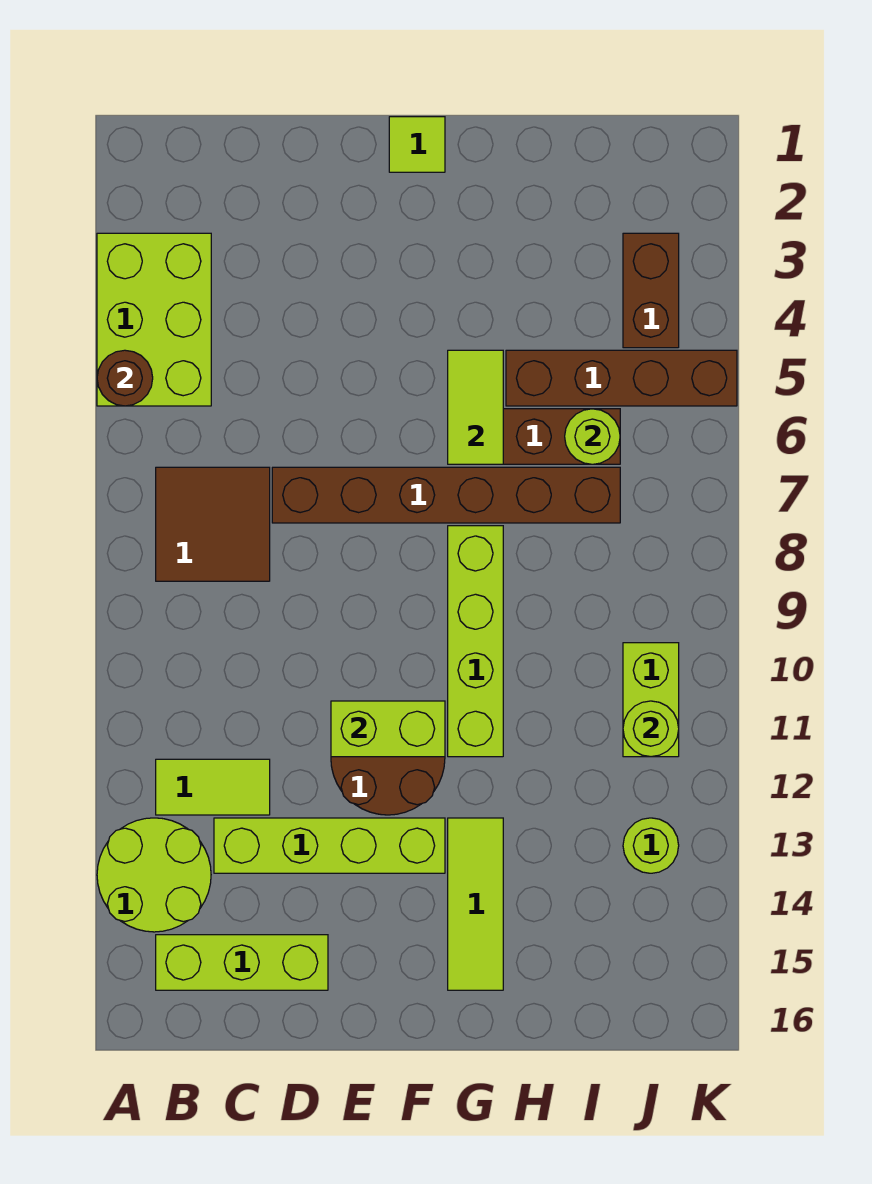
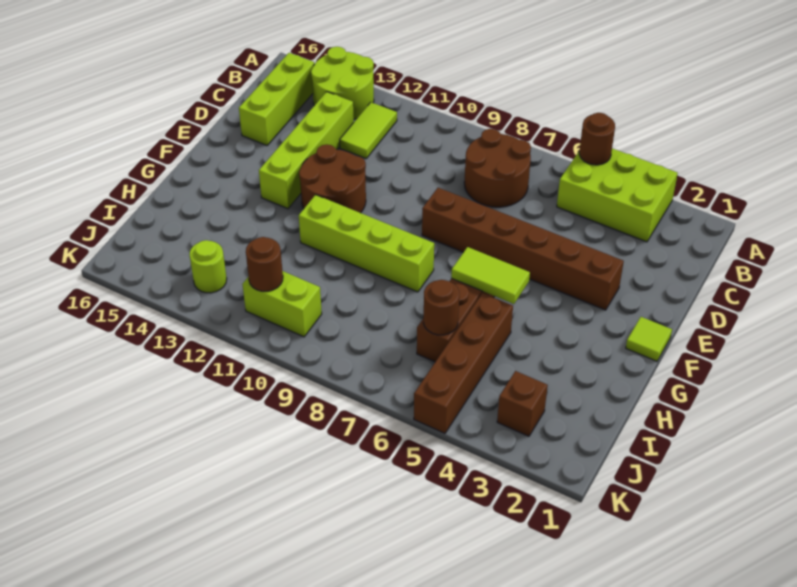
brown 2x2 tile [156,467,270,581] -> brown 2x2 round brick [464,129,531,207]
brown 1x6 brick [272,467,620,523] -> brown 1x6 brick turned to [422,188,624,310]
lime 1x2 brick [331,701,445,757] -> none
lime 1x3 tile [448,818,503,990] -> none
lime 1x1 round brick [565,409,620,464] -> brown 1x1 round brick [423,280,459,335]
brown 1x2 brick [623,233,679,348] -> brown 1x1 brick [497,371,548,436]
lime 1x1 round brick [623,701,679,757] -> brown 1x1 round brick [246,237,283,291]

